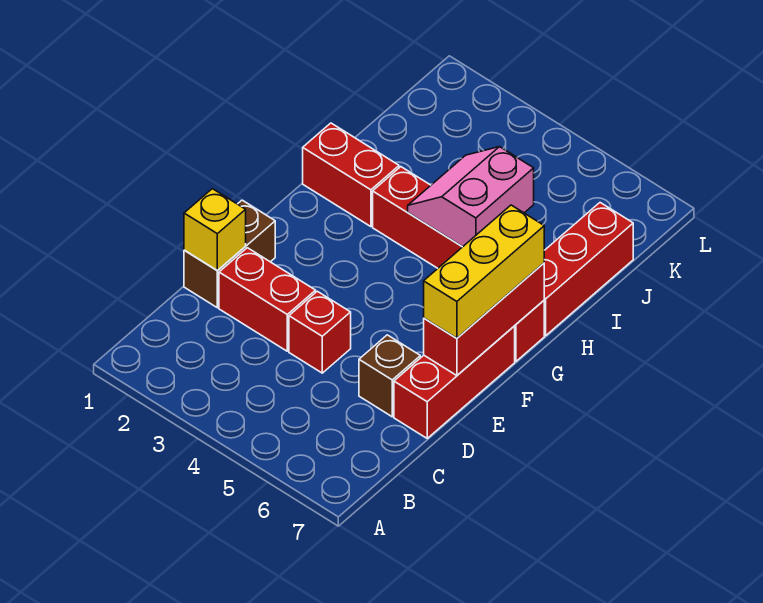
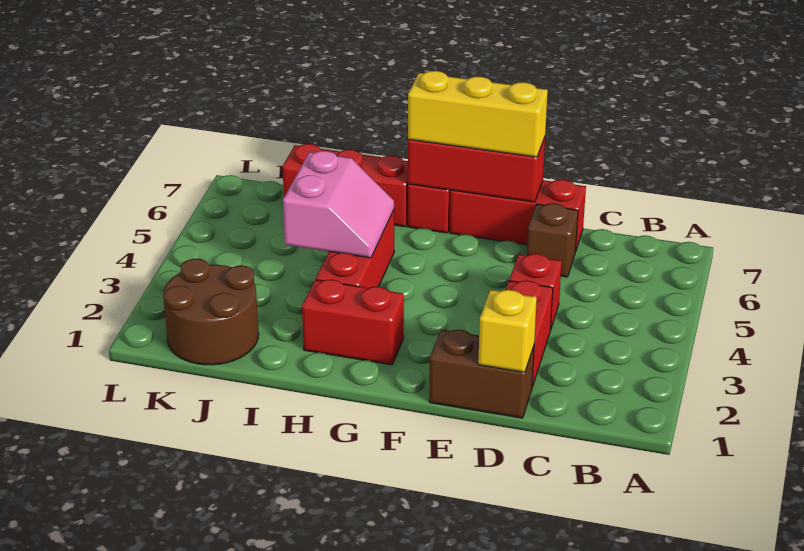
red 1x2 brick [303,123,399,227] -> red 1x2 brick turned to [302,279,404,365]
pink 2x2 slope [408,147,534,247] -> pink 2x2 slope turned to [283,151,394,258]
none -> brown 2x2 round brick [163,259,259,365]

